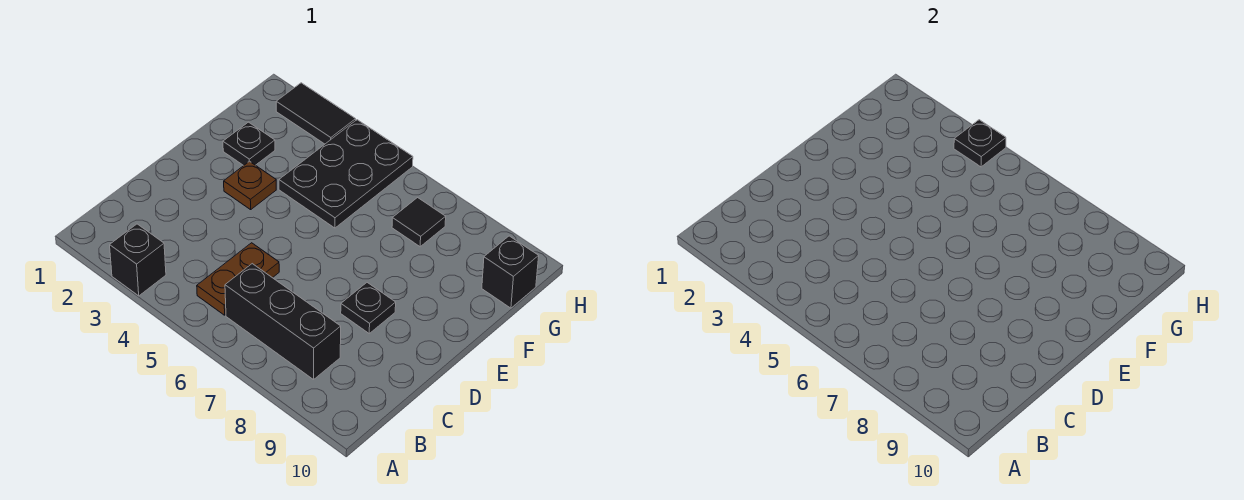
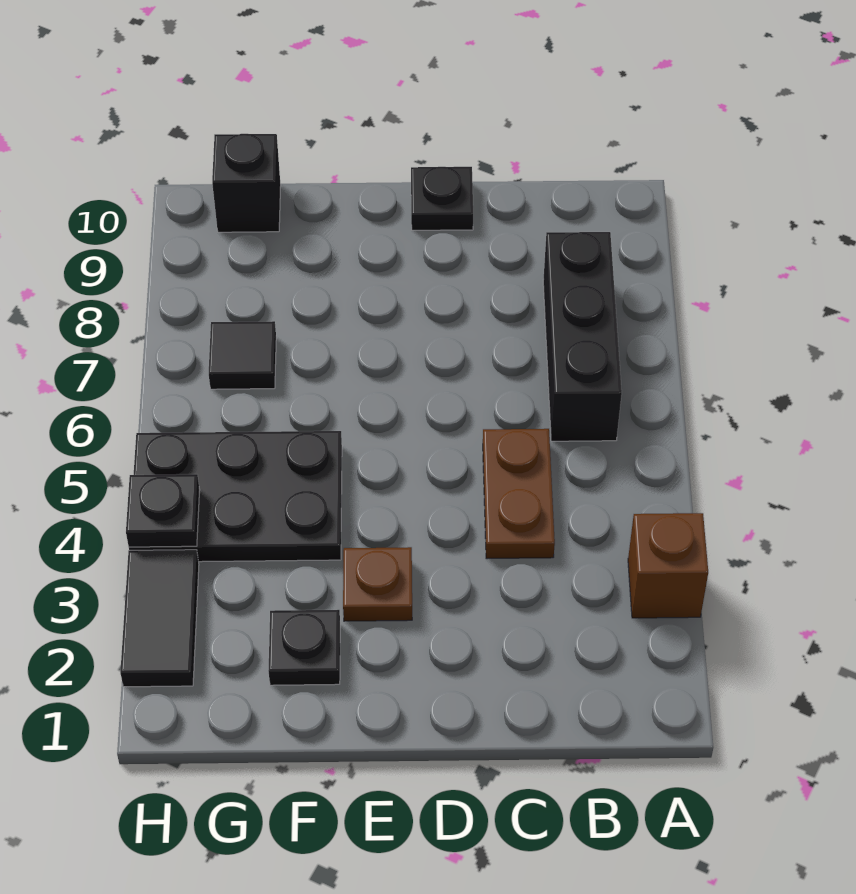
black 1x1 brick [110,224,166,296] -> brown 1x1 brick [628,513,708,618]
brown 1x2 plate [197,243,279,315] -> brown 1x2 plate turned to [483,429,555,559]
black 1x1 plate [341,283,396,333] -> black 1x1 plate moved to [411,167,473,230]

